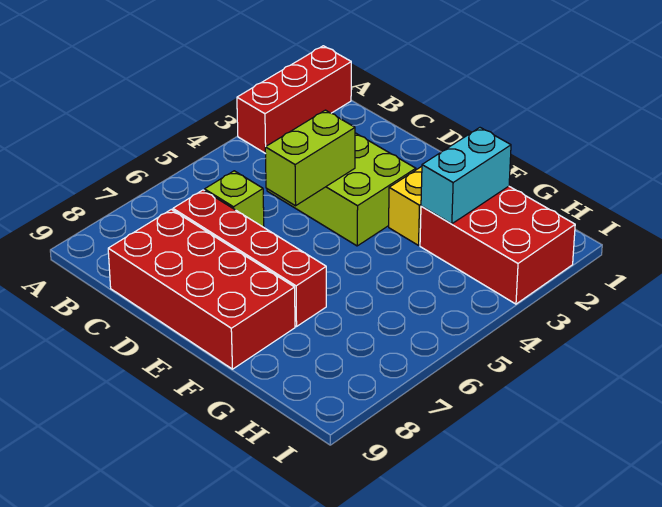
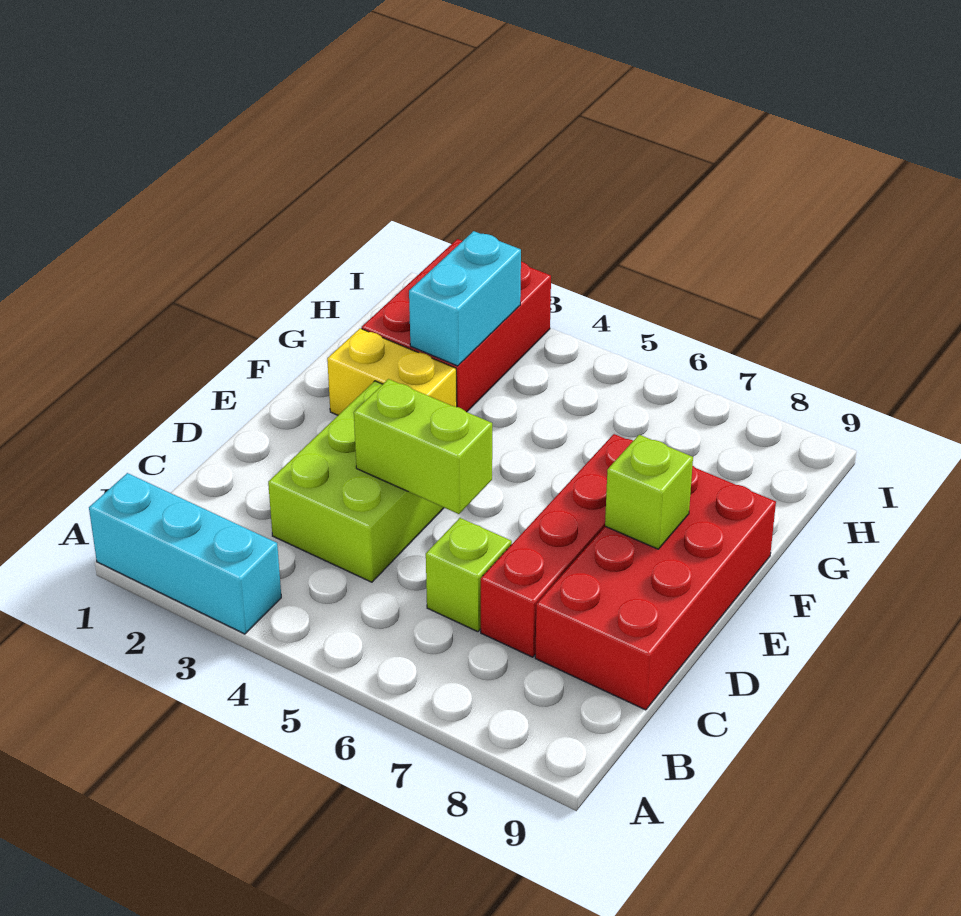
red 1x3 brick [237,46,351,154] -> cyan 1x3 brick [89,473,281,634]
none -> lime 1x1 brick [605,435,693,549]
cyan 1x2 brick [421,128,511,224] -> cyan 1x2 brick turned to [409,231,521,366]

